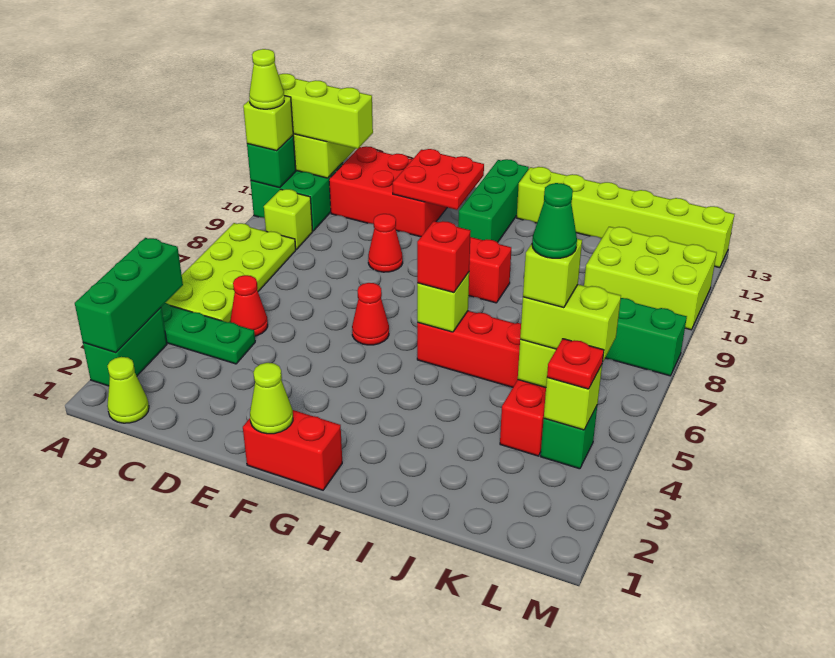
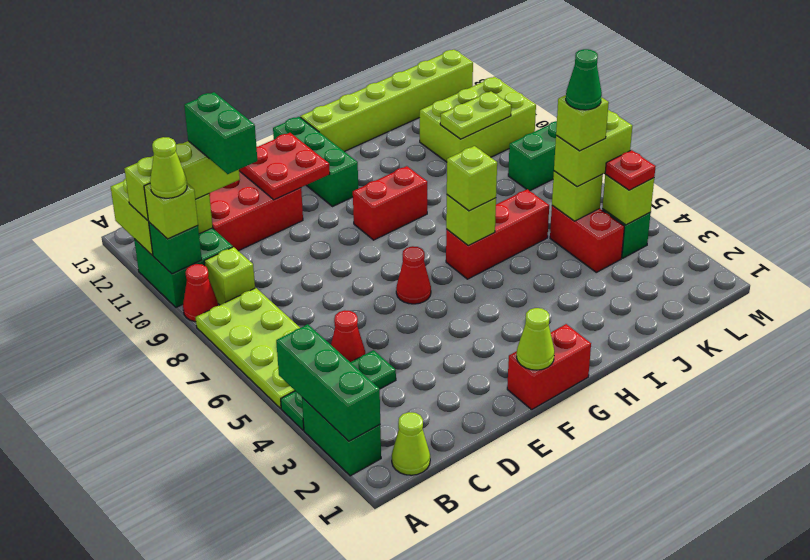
none -> green 1x2 brick [184,92,257,174]
red 1x1 cone [368,214,403,272] -> red 1x1 cone moved to [183,264,218,322]
red 1x1 brick [417,221,471,292] -> lime 1x1 brick [447,146,497,211]
none -> lime 1x2 plate [440,91,511,139]

